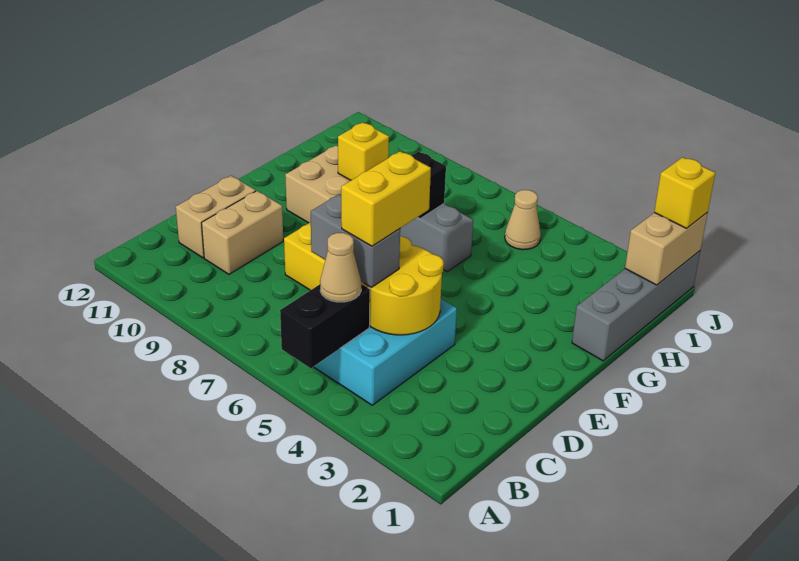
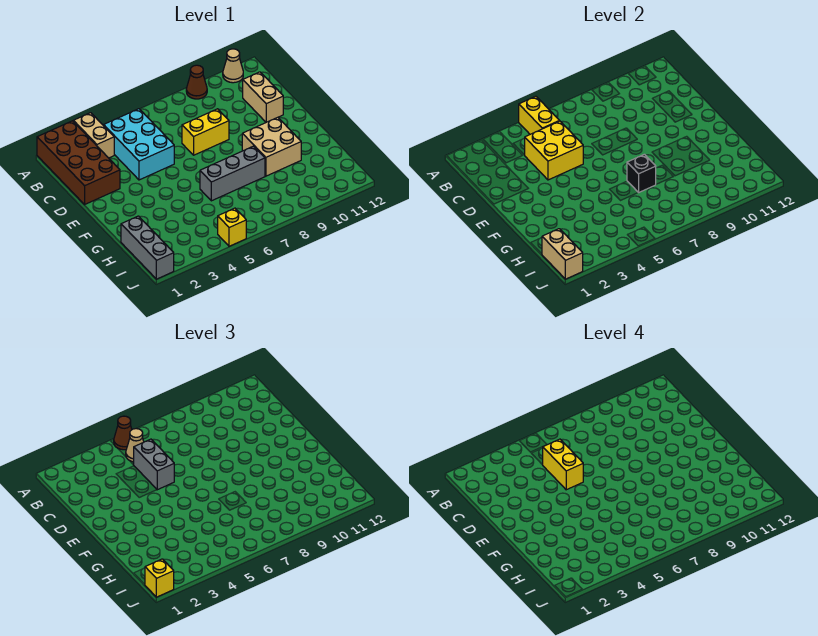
none -> brown 2x4 brick [37,121,120,204]
black 1x2 brick [280,284,370,368] -> yellow 1x2 brick [519,96,559,134]
none -> brown 1x1 cone [114,416,132,450]
none -> brown 1x1 cone [186,65,207,99]
yellow 2x2 round brick [361,236,444,335] -> yellow 2x2 brick [525,121,583,180]
grey 1x2 brick [311,194,400,288] -> grey 1x2 brick turned to [133,439,174,490]
tan 1x2 brick [202,191,283,274] -> tan 1x2 brick moved to [73,113,114,158]
grey 1x4 brick [572,251,700,361] -> grey 1x3 brick [121,216,174,279]
yellow 1x1 brick [338,122,389,180] -> yellow 1x1 brick moved to [218,208,246,247]
tan 1x1 cone [505,190,541,250] -> tan 1x1 cone moved to [223,49,243,83]

